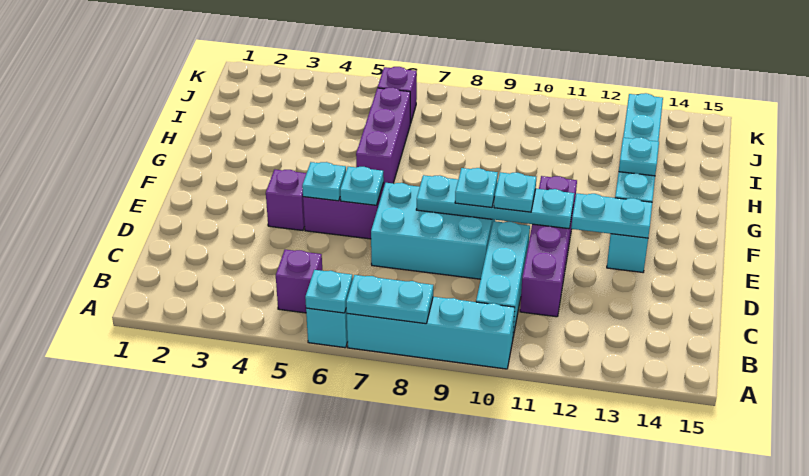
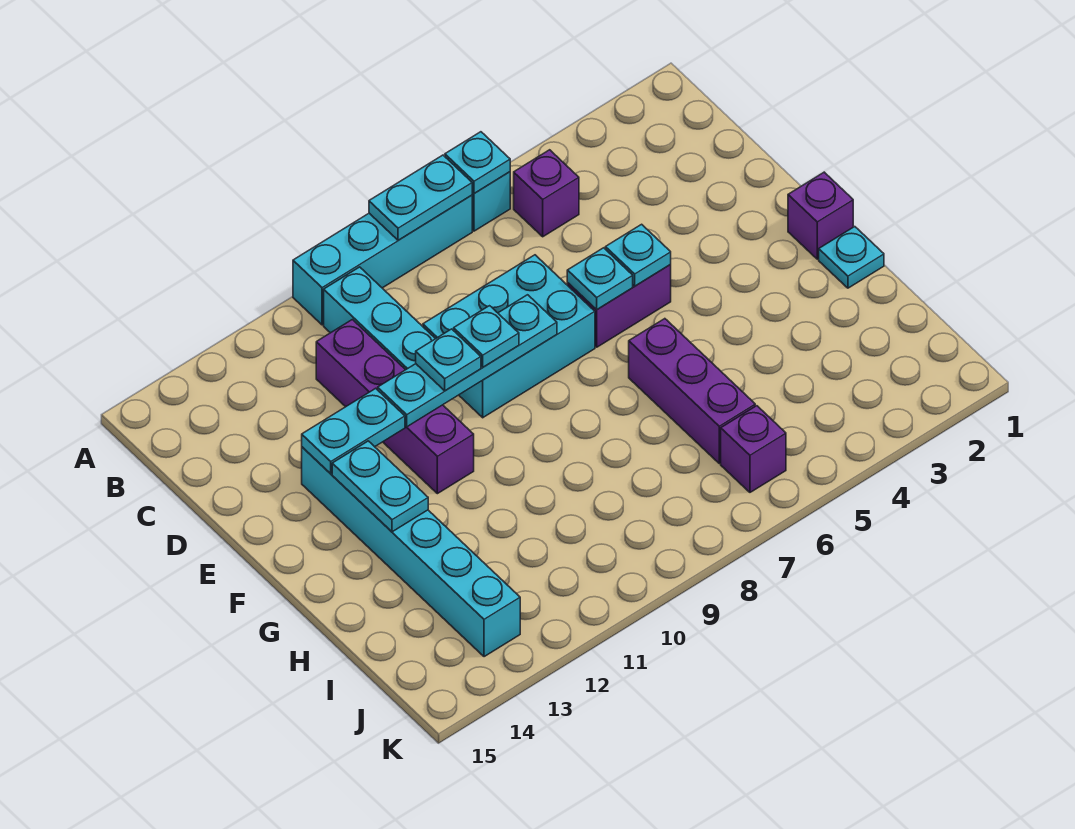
purple 1x1 brick [266,169,306,231] -> purple 1x1 brick moved to [788,172,853,259]
cyan 1x1 plate [619,137,659,176] -> cyan 1x1 plate moved to [819,227,884,288]

